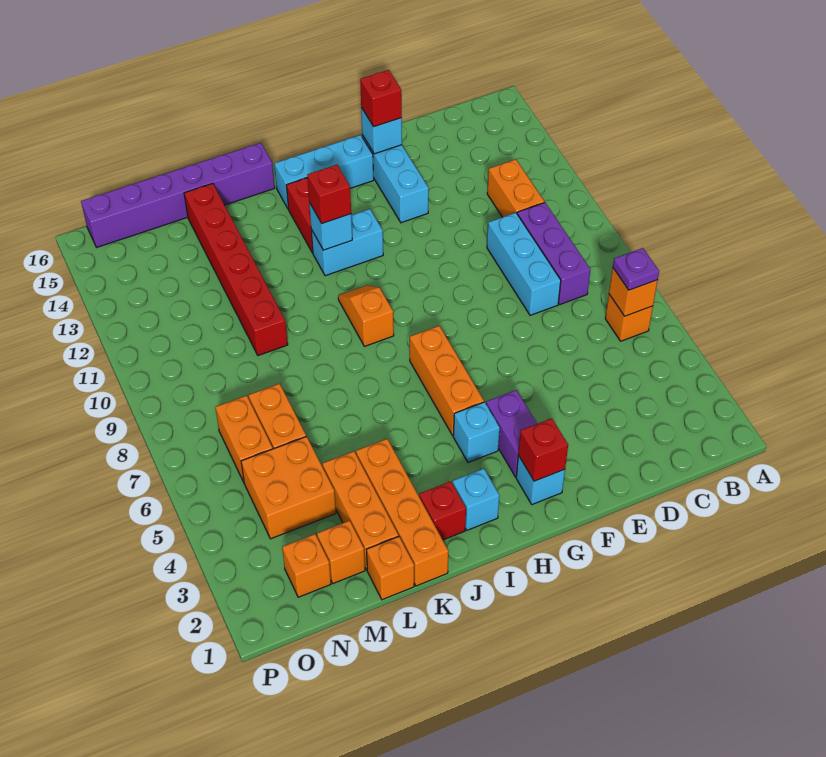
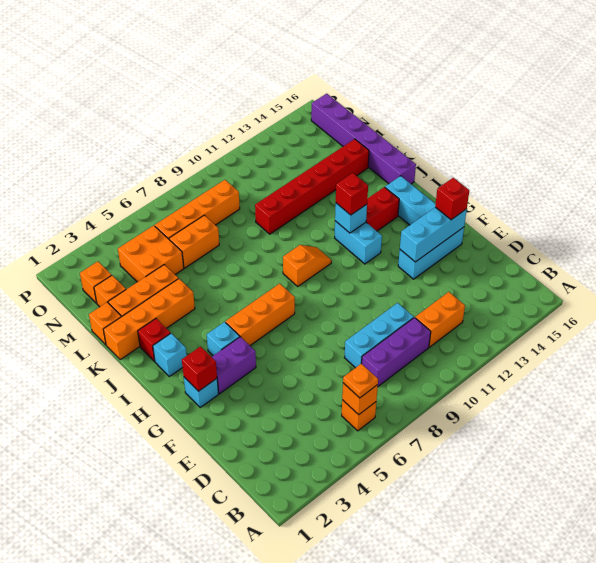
purple 1x1 plate [613,248,659,290] -> orange 1x1 plate [343,364,378,398]
cyan 1x1 brick [361,108,402,154] -> cyan 1x3 brick [400,207,467,262]
orange 1x2 brick [215,395,273,482] -> orange 1x4 brick [155,180,240,239]

